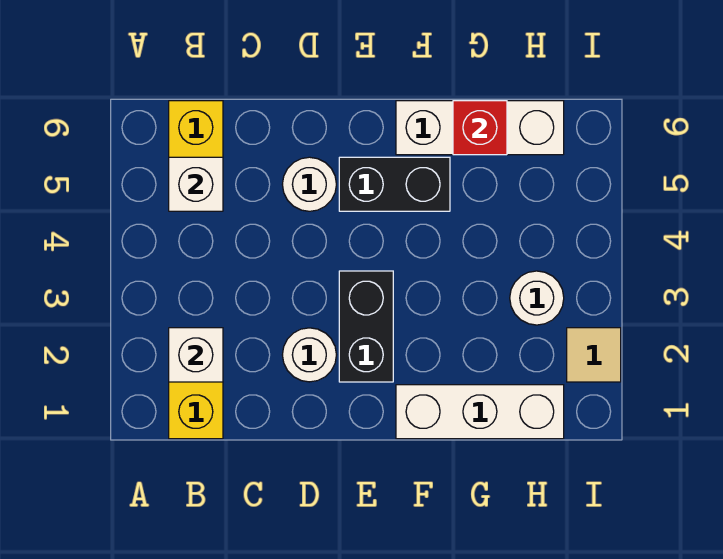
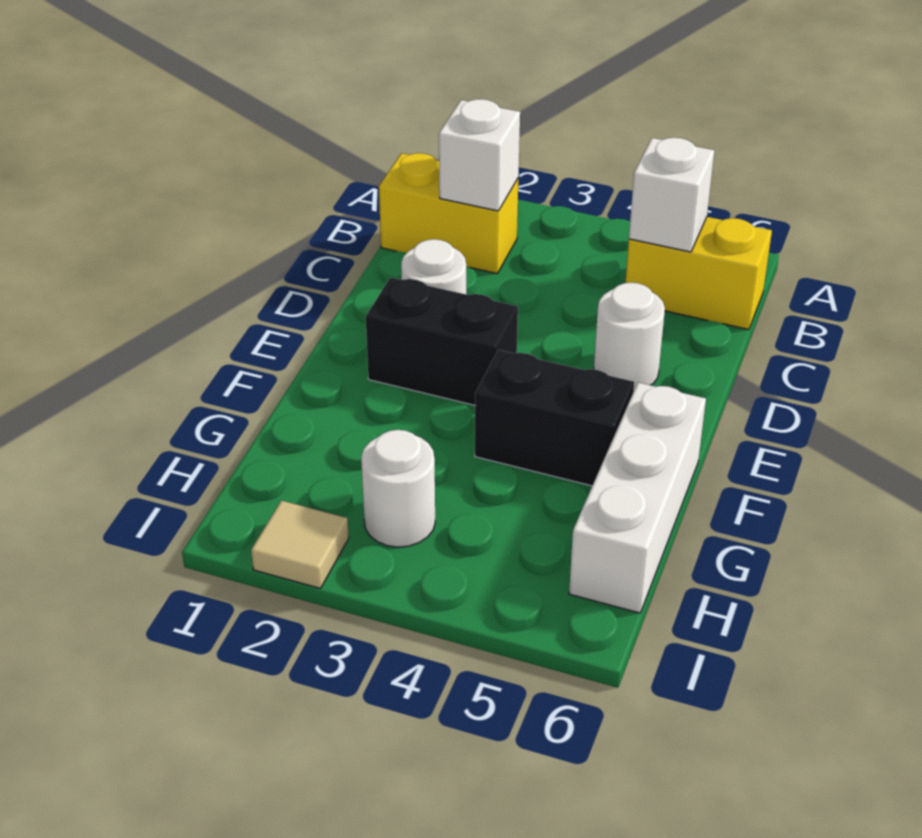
black 1x2 brick [339,157,450,211] -> black 1x2 brick turned to [475,350,634,486]
white 1x3 brick [396,385,564,439] -> none
red 1x1 brick [453,101,507,155] -> none

